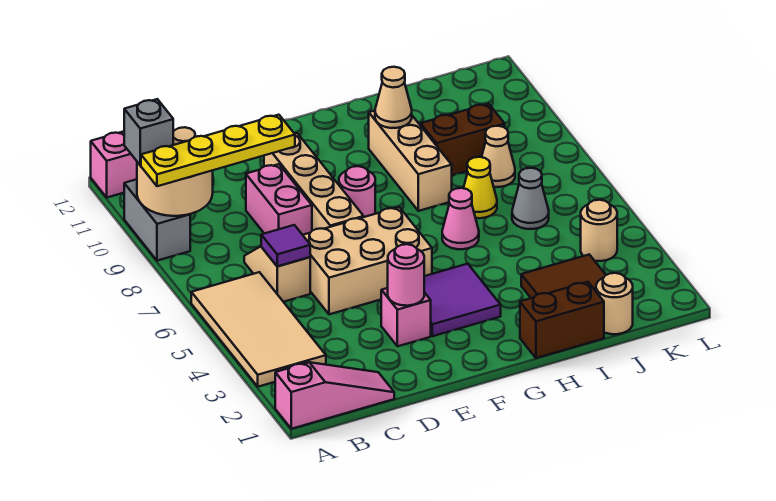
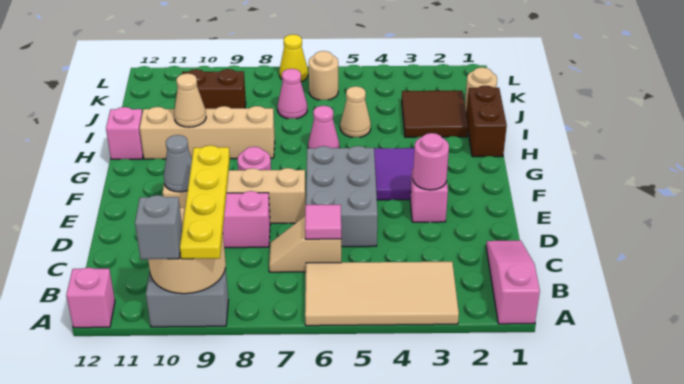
purple 1x1 tile [261,225,310,266] -> pink 1x1 tile [305,205,341,239]
tan 2x3 brick [303,207,432,314] -> grey 2x3 brick [306,146,378,247]
tan 1x3 brick [369,111,452,211] -> tan 1x4 brick [140,106,275,159]
none -> pink 1x1 brick [106,107,143,159]
yellow 1x1 cone [464,157,497,218] -> yellow 1x1 cone moved to [279,34,308,82]
brown 1x2 brick [421,104,505,175] -> brown 1x2 brick turned to [182,69,246,109]
grey 1x1 cone [512,168,549,229] -> grey 1x1 cone moved to [164,135,192,192]
none -> pink 1x1 cone [278,69,307,119]
tan 1x1 cone [482,126,515,187] -> tan 1x1 cone moved to [340,86,371,137]
tan 1x1 round brick [581,200,617,261] -> tan 1x1 round brick moved to [309,51,338,100]

